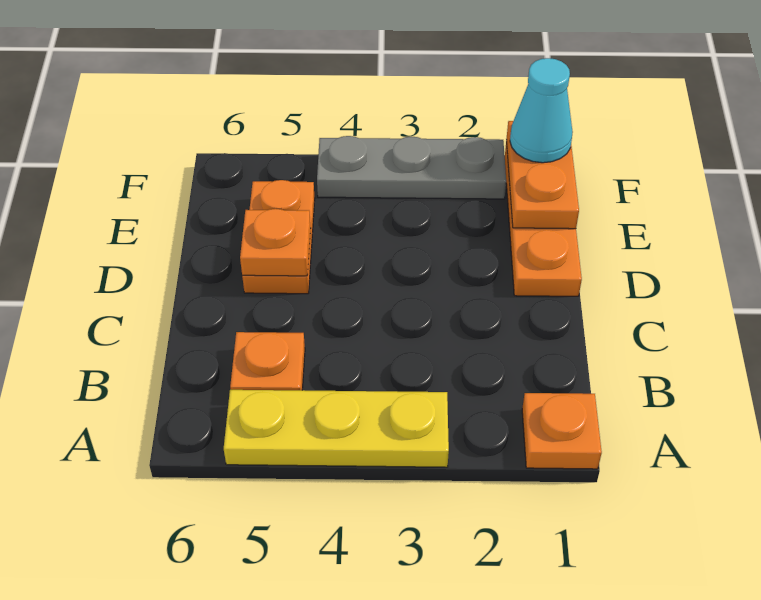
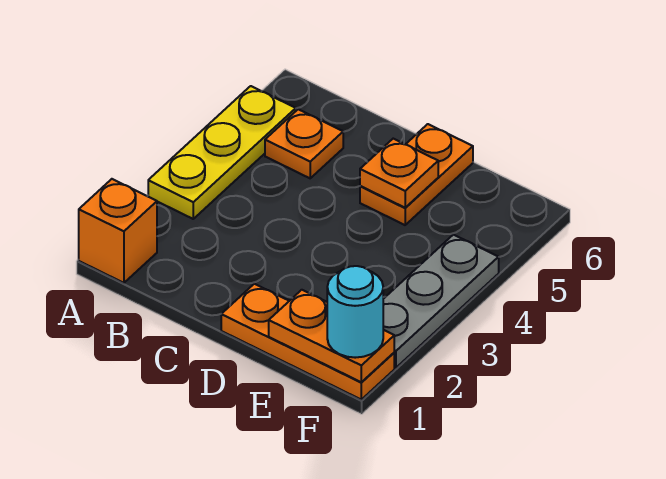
orange 1x1 plate [522,393,602,469] -> orange 1x1 brick [79,179,157,283]
orange 1x2 plate [242,180,315,294] -> orange 1x2 plate turned to [360,124,473,225]
cyan 1x1 cone [510,58,573,163] -> cyan 1x1 round brick [327,266,383,358]

